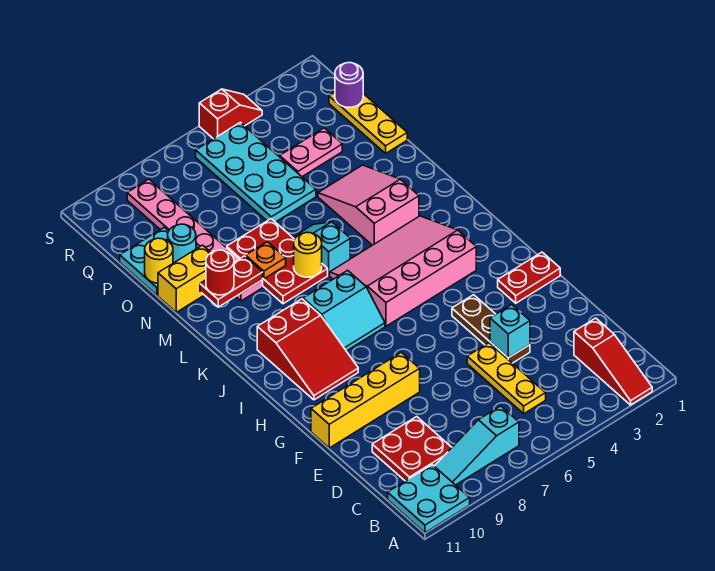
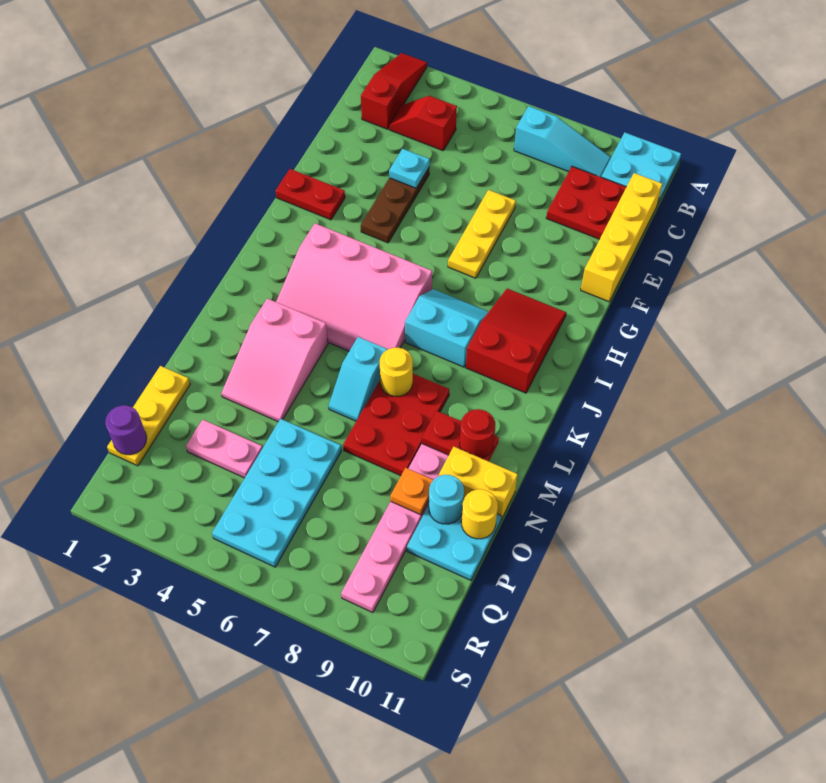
yellow 1x3 plate [467,343,546,414] -> yellow 1x3 plate moved to [448,190,516,278]
cyan 1x1 brick [490,305,530,358] -> cyan 1x1 plate [389,149,430,188]
yellow 1x4 brick [311,352,420,448] -> yellow 1x4 brick turned to [581,173,662,302]
orange 1x1 plate [246,242,286,279] -> orange 1x1 plate moved to [390,468,433,515]
red 1x2 slope [199,89,262,139] -> red 1x2 slope moved to [389,96,457,151]

